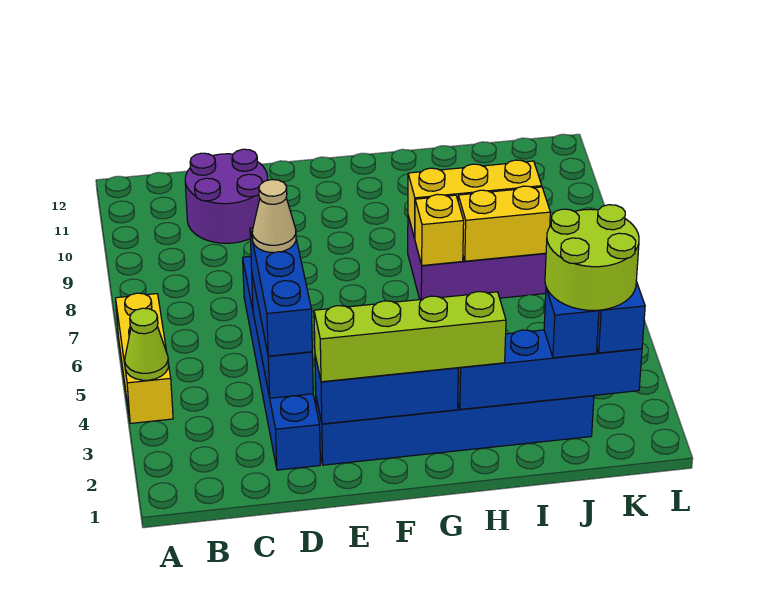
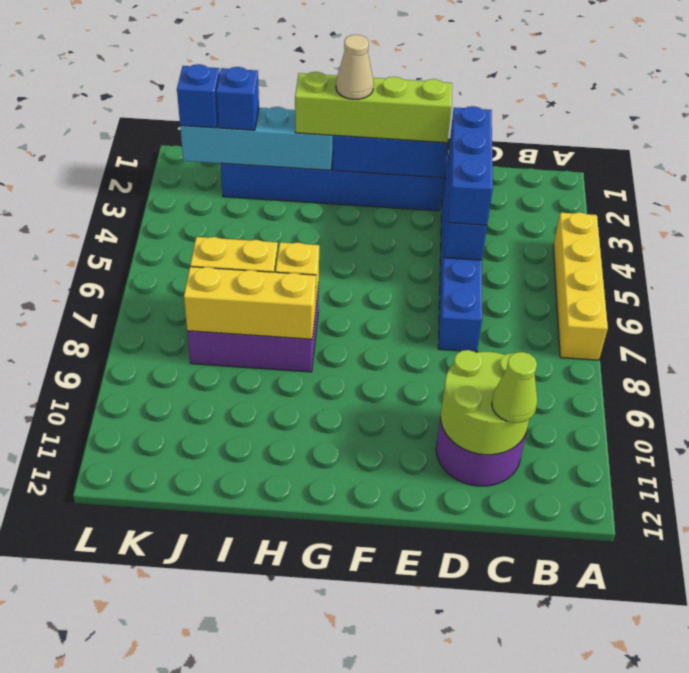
yellow 1x3 brick [116,293,173,423] -> yellow 1x4 brick [553,212,608,360]
lime 1x1 cone [125,308,169,380] -> lime 1x1 cone moved to [492,352,537,423]
tan 1x1 cone [252,180,296,252] -> tan 1x1 cone moved to [336,35,374,99]
blue 1x4 brick [458,330,642,409] -> cyan 1x4 brick [180,107,334,170]
lime 2x2 round brick [545,205,639,310] -> lime 2x2 round brick moved to [440,350,529,455]

